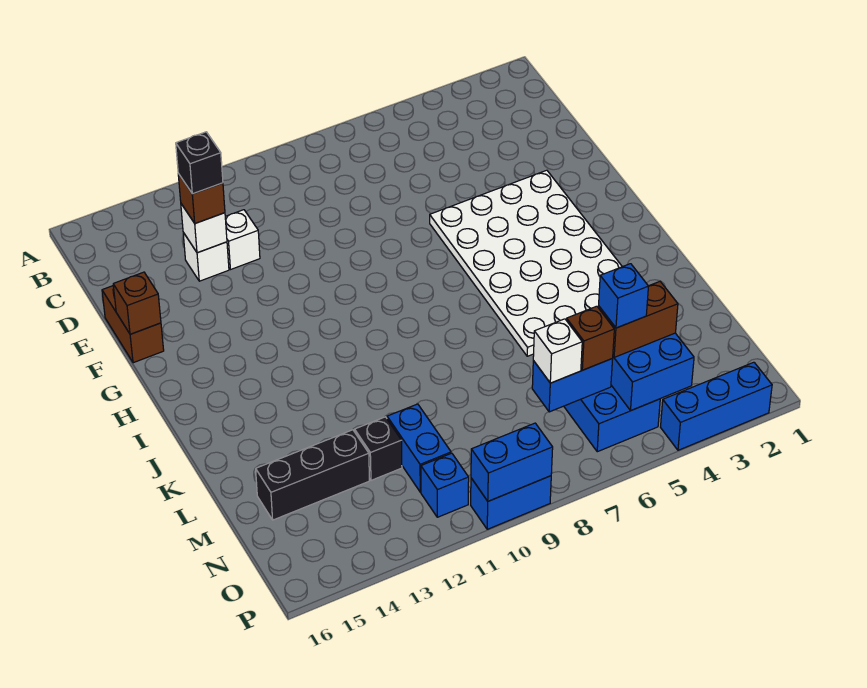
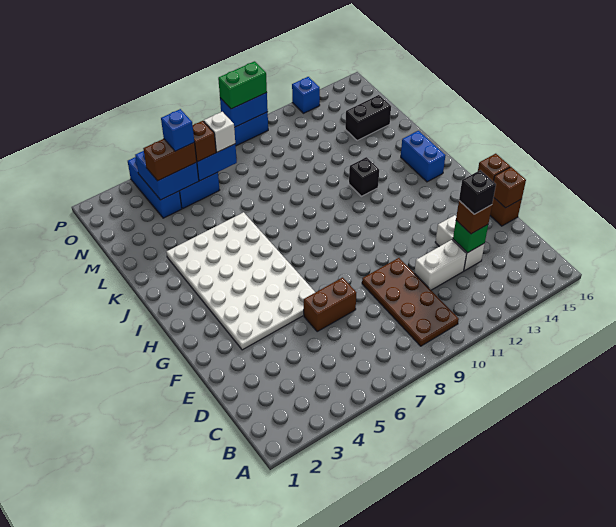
none -> brown 2x4 plate [362,258,459,346]
white 1x1 brick [225,210,260,270] -> white 1x2 brick [414,240,467,290]
white 1x1 brick [183,233,229,281] -> white 1x2 brick [435,215,485,271]
white 1x1 brick [181,204,227,253] -> green 1x1 brick [453,221,488,253]
none -> brown 1x2 brick [304,278,356,331]
none -> brown 1x1 brick [493,167,526,208]
blue 1x2 brick [387,404,451,492] -> blue 1x2 brick moved to [401,131,446,182]
black 1x1 brick [355,417,402,480] -> black 1x1 brick moved to [349,157,379,196]
black 1x3 brick [256,430,369,520] -> black 1x2 brick [345,95,391,141]
blue 1x1 brick [421,453,469,517] -> blue 1x1 brick moved to [292,77,320,113]
blue 1x3 brick [661,362,772,450] -> blue 1x3 brick turned to [128,157,182,218]
none -> green 1x2 brick [218,61,267,109]

